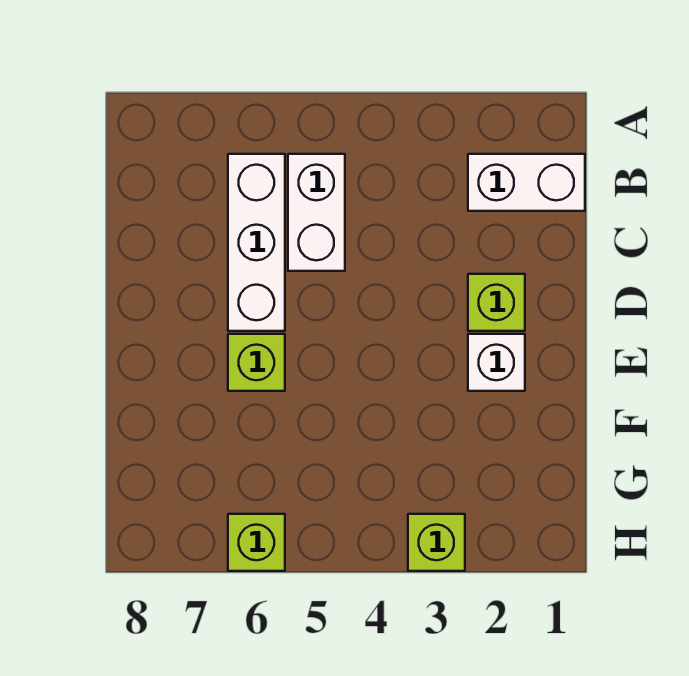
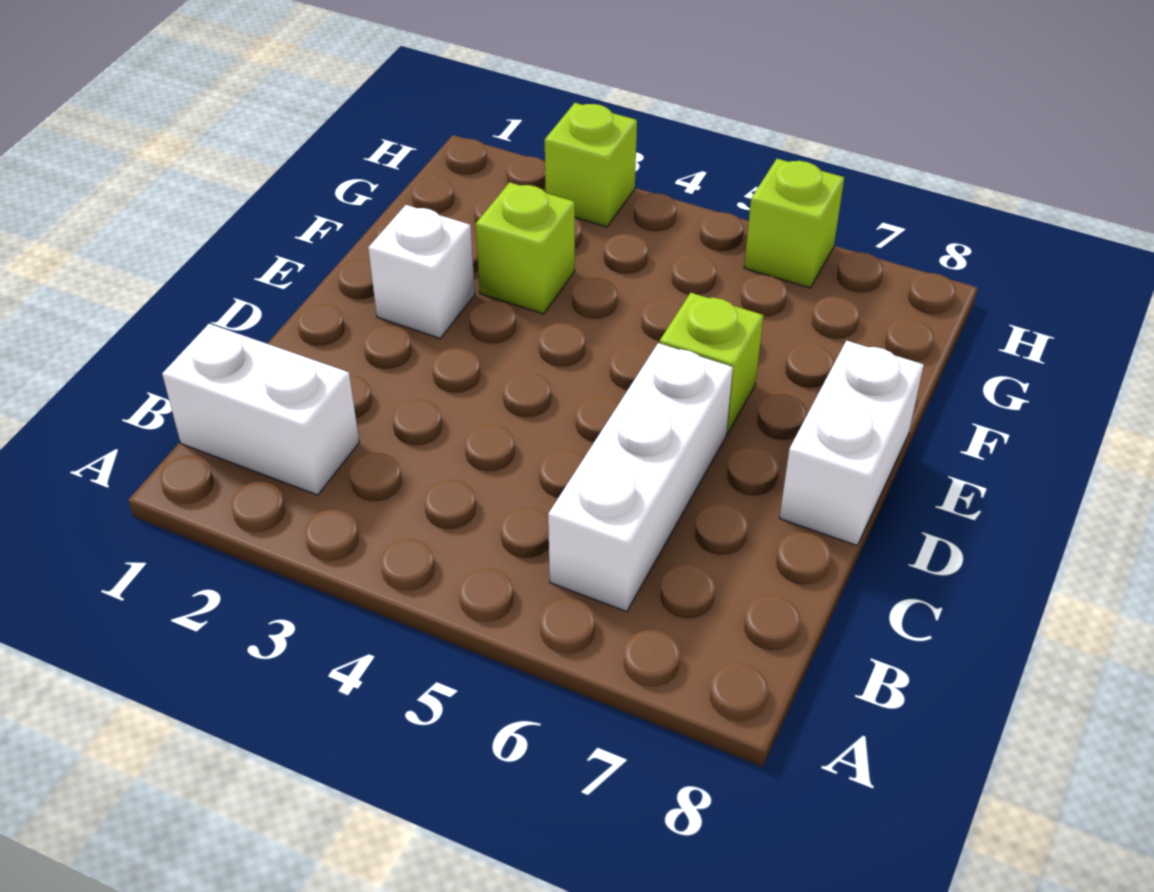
white 1x2 brick [288,154,345,271] -> white 1x2 brick moved to [780,341,924,545]
lime 1x1 brick [468,274,525,331] -> lime 1x1 brick moved to [476,182,575,314]

